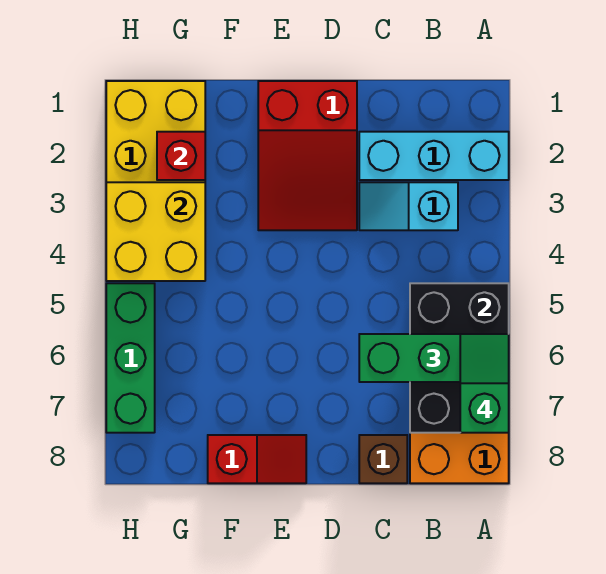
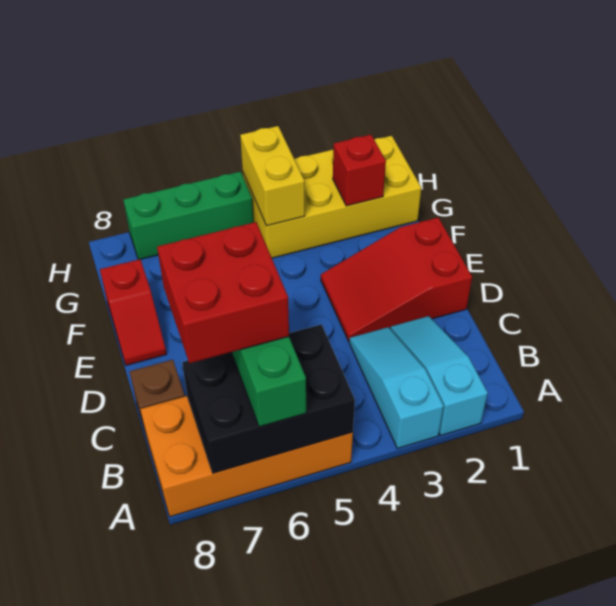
cyan 1x3 brick [359,132,509,180] -> cyan 1x3 slope [390,316,488,435]
green 1x2 slope [460,334,509,433] -> none
cyan 1x2 slope [359,182,458,230] -> cyan 1x3 slope [349,327,444,448]
none -> red 2x2 brick [157,222,289,363]
yellow 2x2 brick [106,182,205,281] -> yellow 1x2 brick [240,126,305,226]

